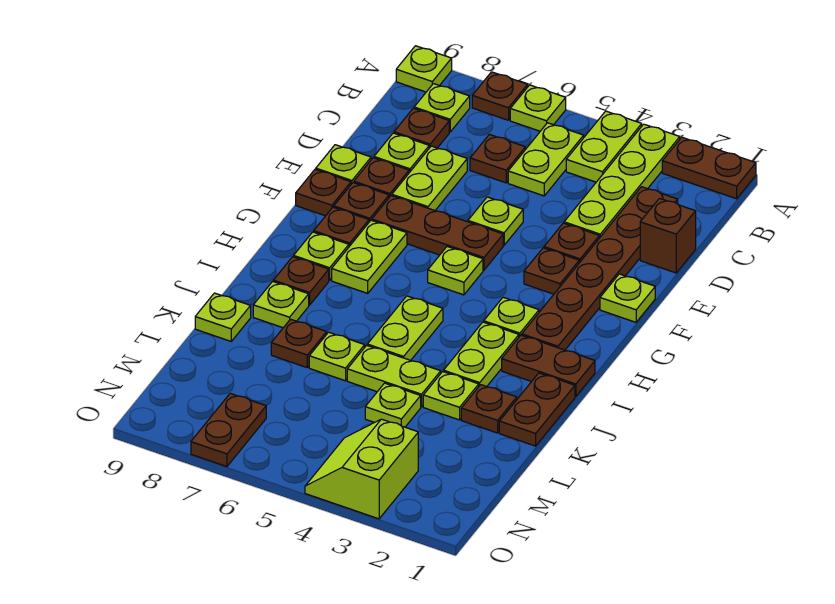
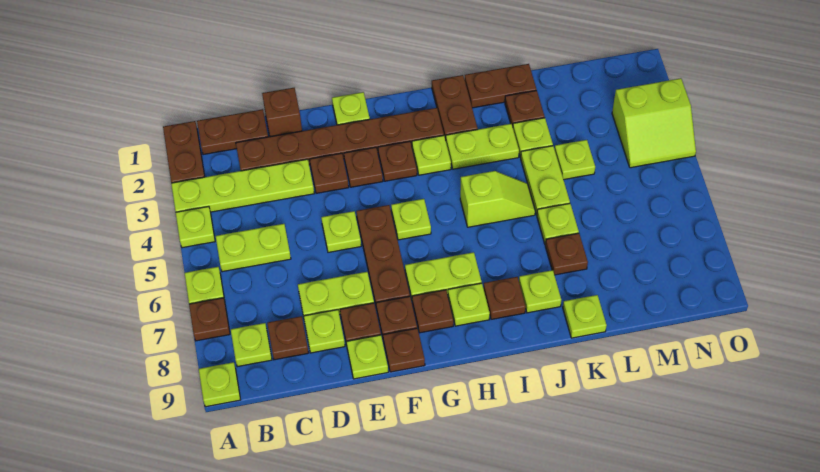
lime 1x2 plate [566,111,642,182] -> lime 1x1 plate [176,206,215,248]
brown 1x1 plate [470,134,525,183] -> brown 1x1 plate moved to [378,141,417,181]
lime 1x2 plate [367,296,443,360] -> lime 1x2 slope [460,171,535,227]
brown 1x2 plate [191,393,266,467] -> brown 1x2 plate moved to [197,109,268,155]

